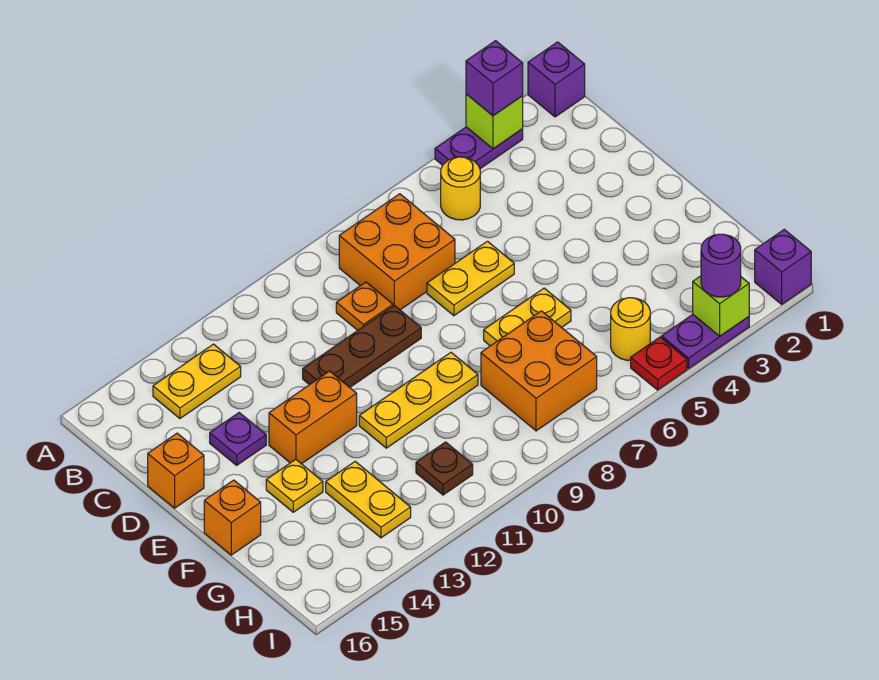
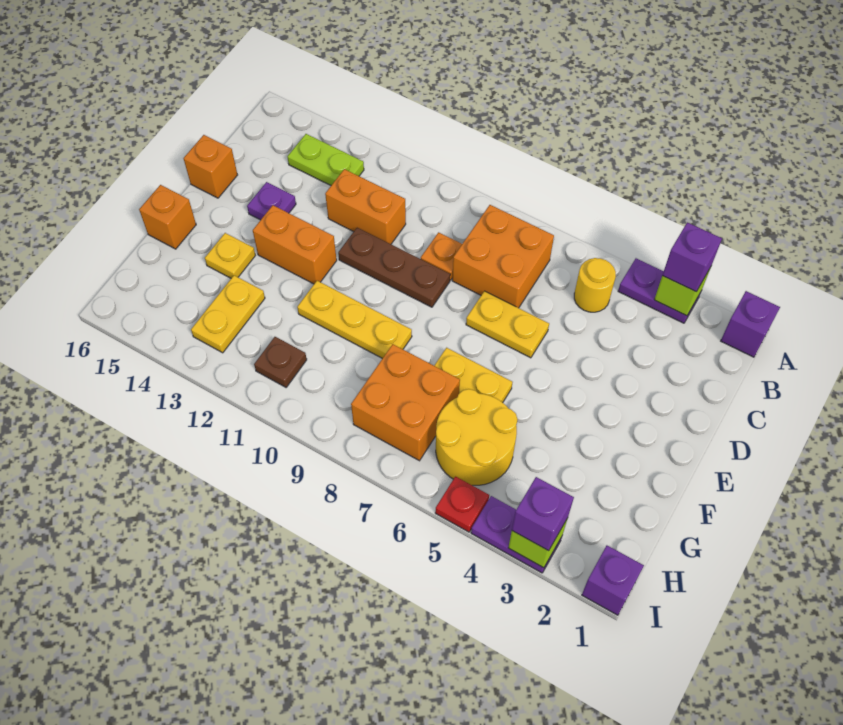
yellow 1x2 plate [153,344,241,418] -> lime 1x2 plate [287,134,364,185]
none -> orange 1x2 brick [325,169,406,244]
yellow 1x1 round brick [611,298,650,360] -> yellow 2x2 round brick [436,389,517,485]
purple 1x1 round brick [701,234,741,297] -> purple 1x1 brick [512,477,574,551]

